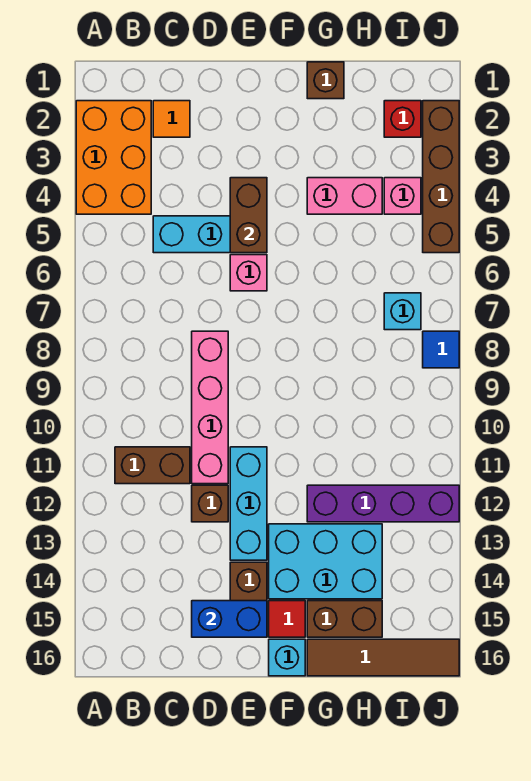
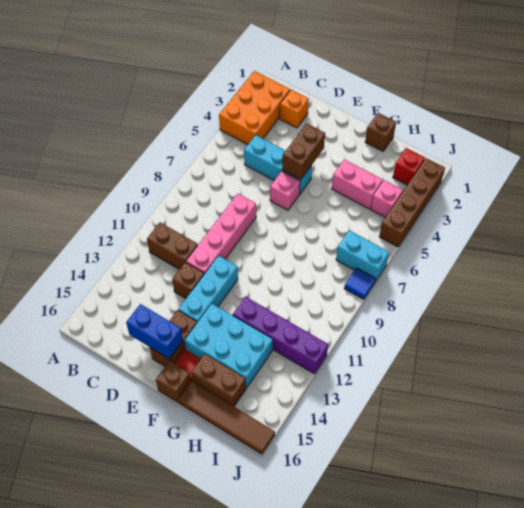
orange 1x1 tile [153,101,190,137] -> orange 1x1 brick [280,90,309,128]
cyan 1x1 brick [269,639,305,676] -> brown 1x1 brick [156,361,191,402]
cyan 1x1 brick [384,293,421,330] -> cyan 1x2 brick [336,230,389,281]

